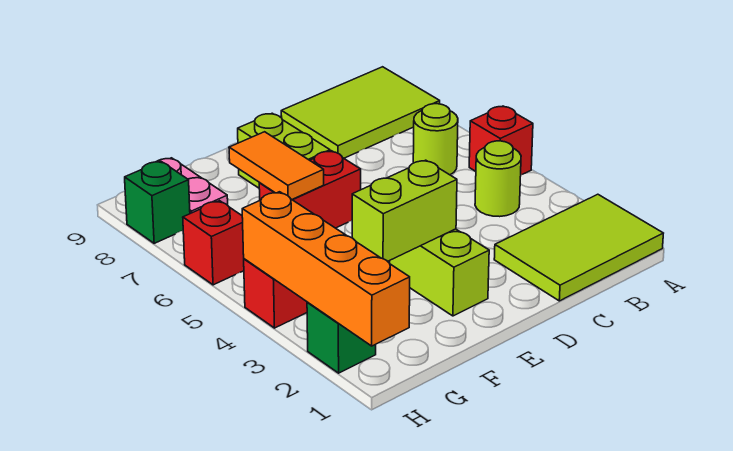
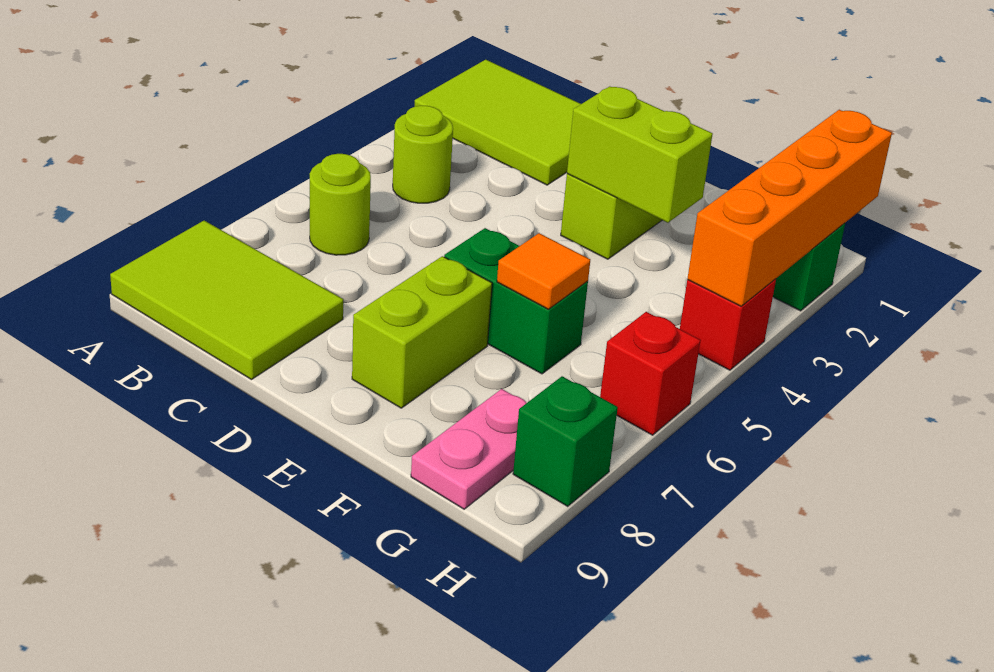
red 1x1 brick [469,106,533,175] -> none
red 1x2 brick [259,151,361,228] -> green 1x2 brick [444,228,588,374]
orange 1x2 tile [229,132,324,200] -> orange 1x1 tile [497,233,590,309]

